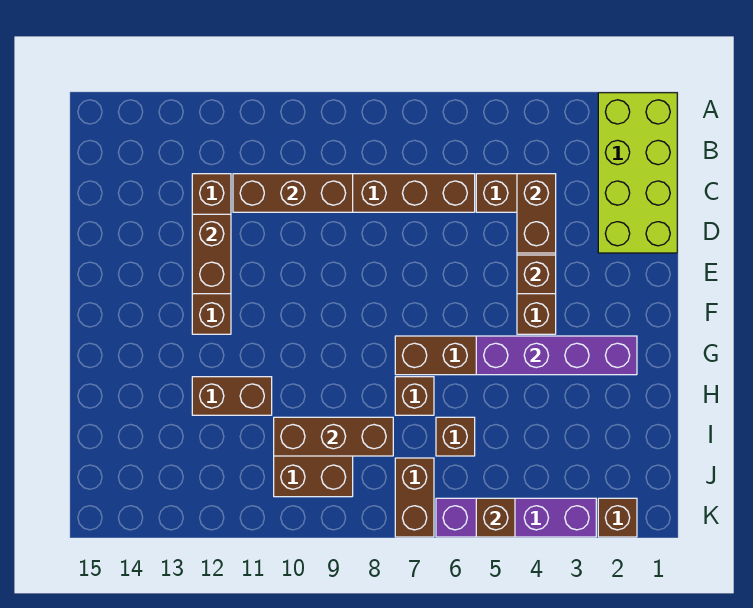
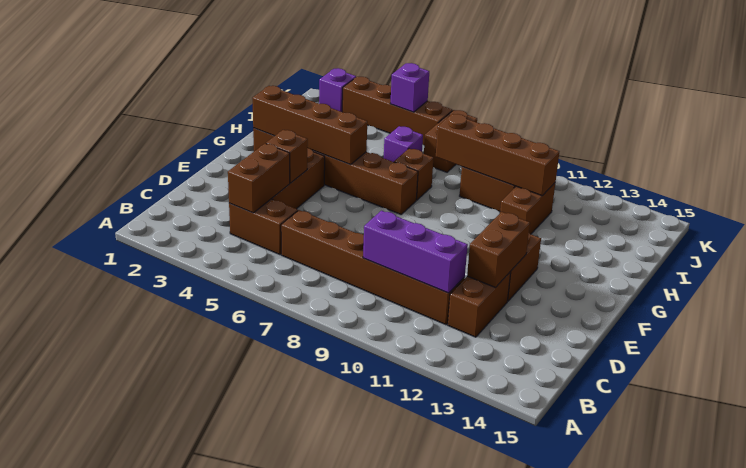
lime 2x4 brick [598,93,677,253] -> none
brown 1x3 brick [233,174,353,212] -> purple 1x3 brick [363,211,468,293]
purple 1x4 brick [476,336,637,375] -> brown 1x4 brick [253,86,367,165]
brown 1x2 brick [192,377,272,415] -> brown 1x2 brick turned to [500,183,555,234]
brown 1x1 brick [436,417,475,456] -> purple 1x1 brick [384,126,423,162]
brown 1x3 brick [274,417,393,456] -> brown 1x4 brick [436,114,559,196]
brown 1x1 brick [598,498,637,537] -> purple 1x1 brick [319,68,356,112]
purple 1x4 brick [436,498,596,537] -> brown 1x4 brick [342,77,452,145]
brown 1x1 brick [476,498,515,537] -> purple 1x1 brick [390,63,429,112]

